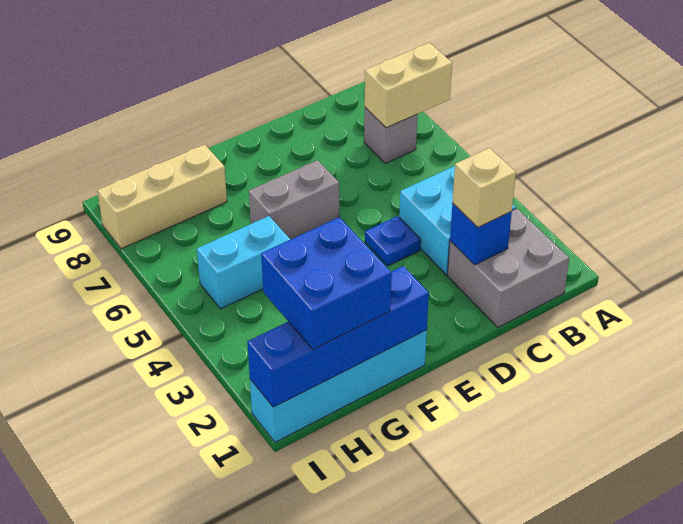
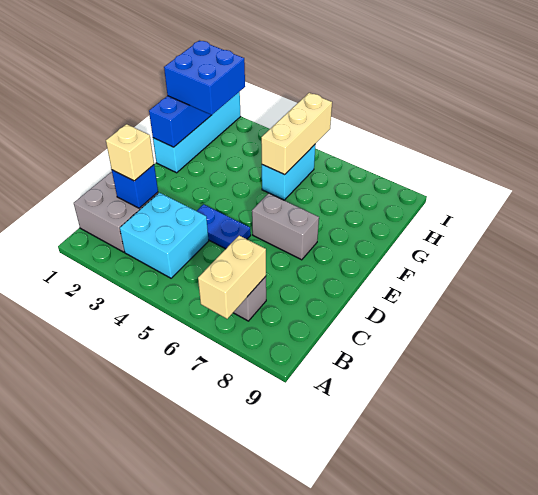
blue 1x1 plate [365,216,421,266] -> blue 1x2 plate [197,204,251,249]
grey 1x2 brick [249,160,339,240] -> grey 1x2 brick turned to [252,193,319,260]
tan 1x3 brick [97,145,227,249] -> tan 1x3 brick moved to [261,93,332,175]

